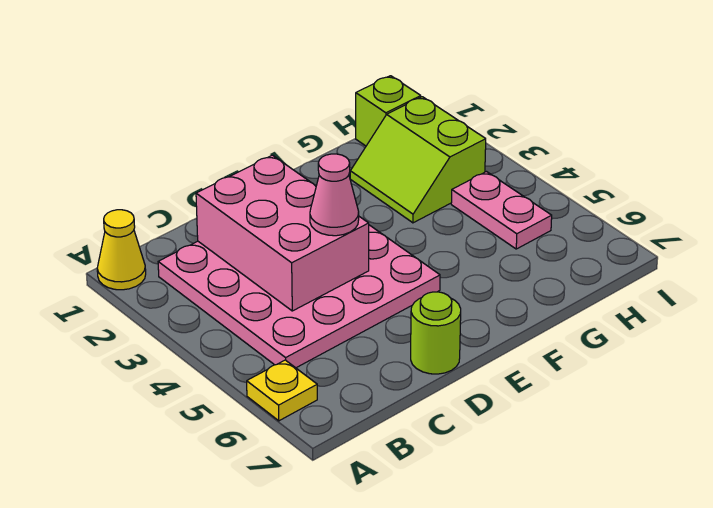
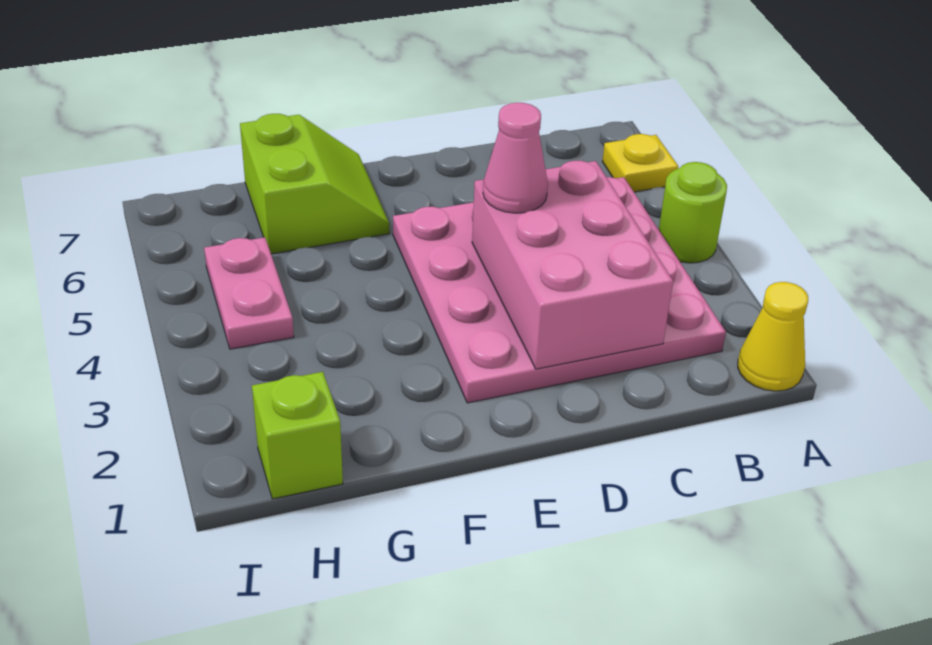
lime 1x1 round brick [411,292,461,374] -> lime 1x1 round brick moved to [659,162,727,263]
lime 2x2 slope [350,97,486,223] -> lime 2x2 slope moved to [240,114,389,254]

